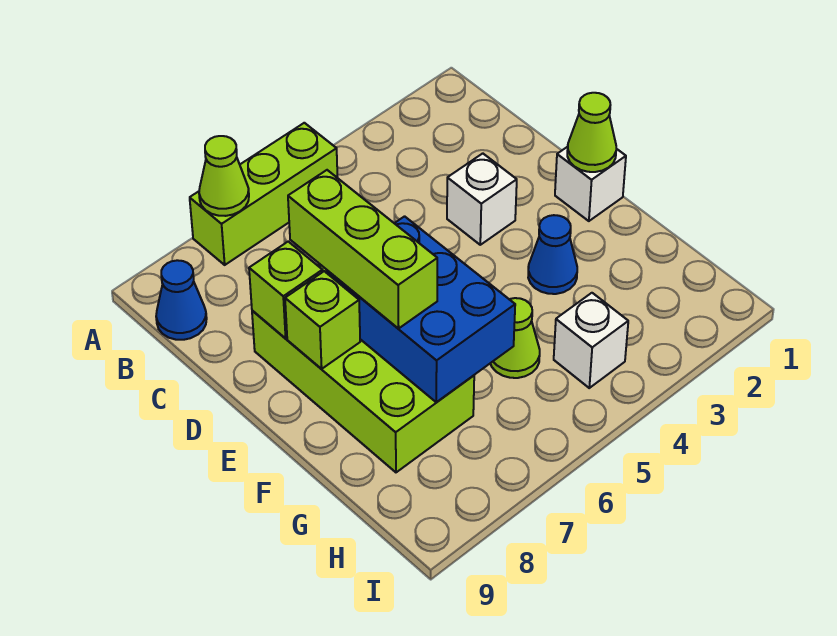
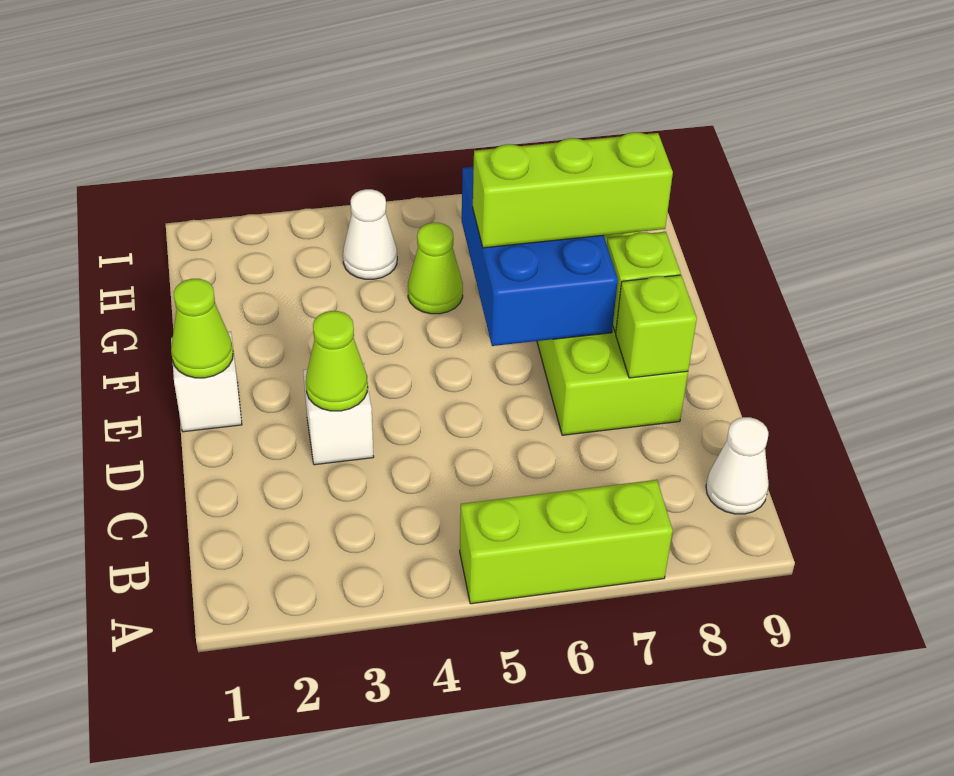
lime 1x1 cone [199,136,249,216] -> lime 1x1 cone moved to [306,311,368,411]
blue 1x1 cone [156,260,207,340] -> white 1x1 cone [706,417,769,514]
lime 1x3 brick [288,170,437,329] -> lime 1x3 brick turned to [473,132,673,248]
blue 1x1 cone [528,215,577,294] -> none
white 1x1 brick [554,293,628,388] -> white 1x1 cone [343,189,397,279]

